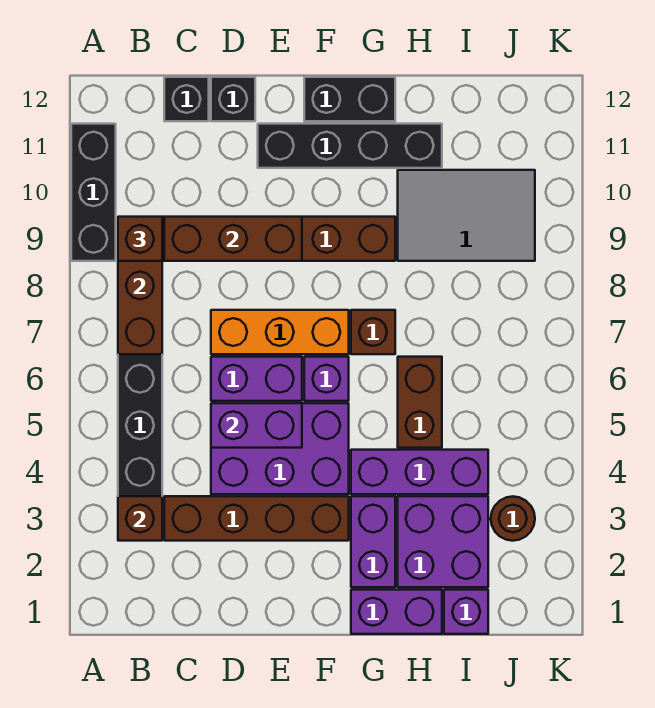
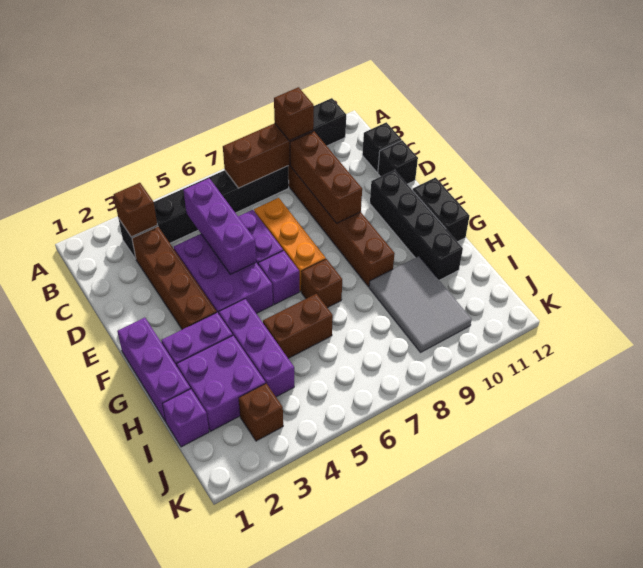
purple 1x2 brick [211,403,302,448] -> purple 1x3 brick [184,178,256,274]
purple 1x2 brick [351,590,442,634] -> purple 1x3 brick [117,318,190,422]
brown 1x1 round brick [491,496,535,541] -> brown 1x1 brick [239,384,283,441]

